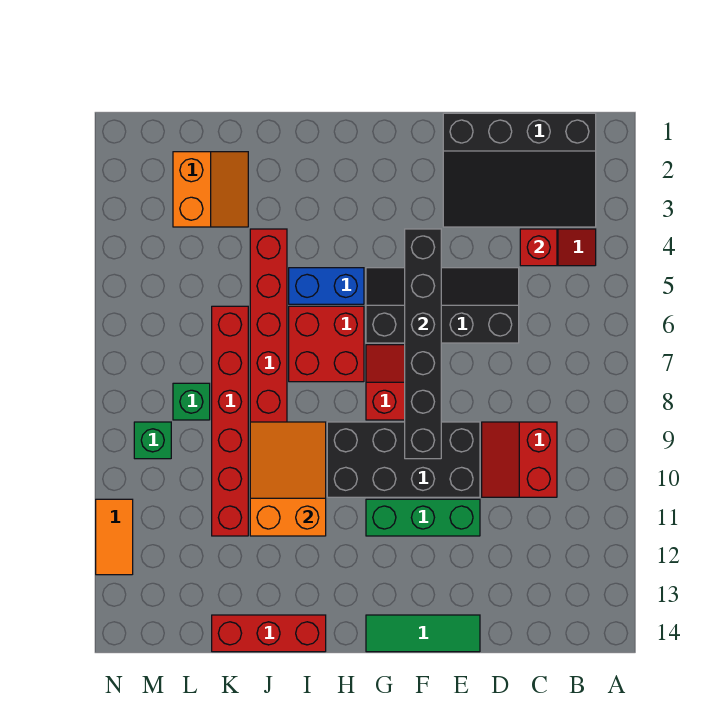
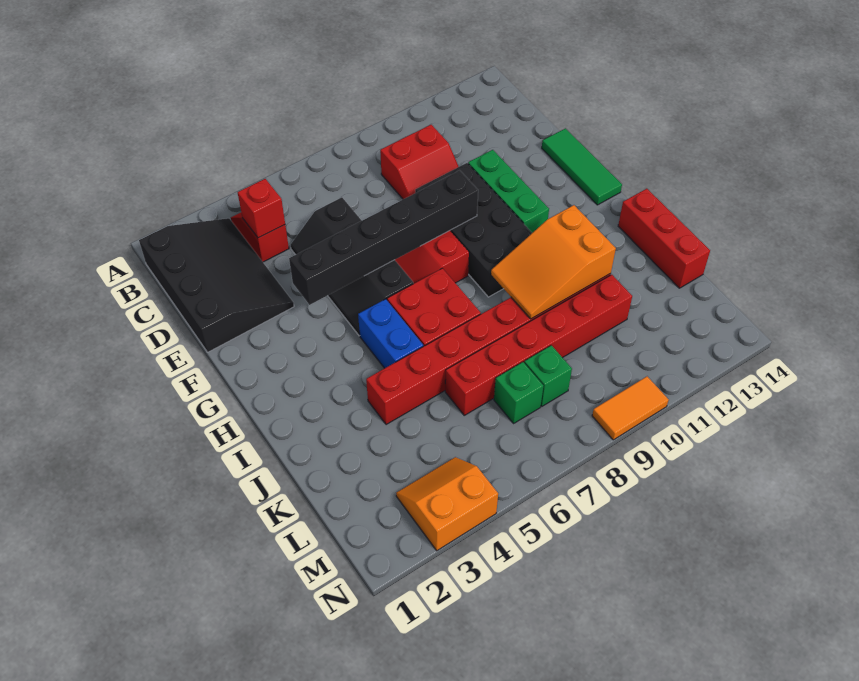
orange 2x2 slope [173,152,248,227] -> orange 2x2 slope moved to [396,457,498,551]
green 1x1 brick [134,422,171,459] -> green 1x1 brick moved to [494,362,543,423]
orange 1x2 tile [96,499,133,575] -> orange 1x2 tile moved to [592,376,669,440]

